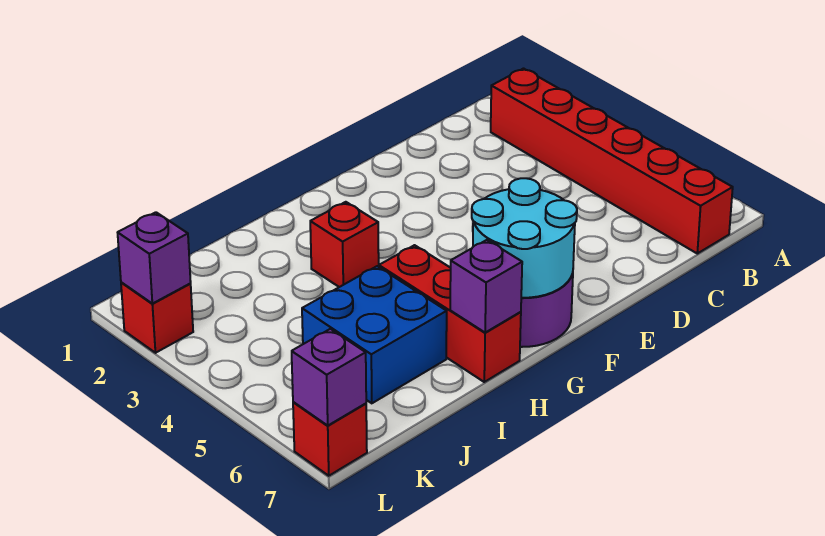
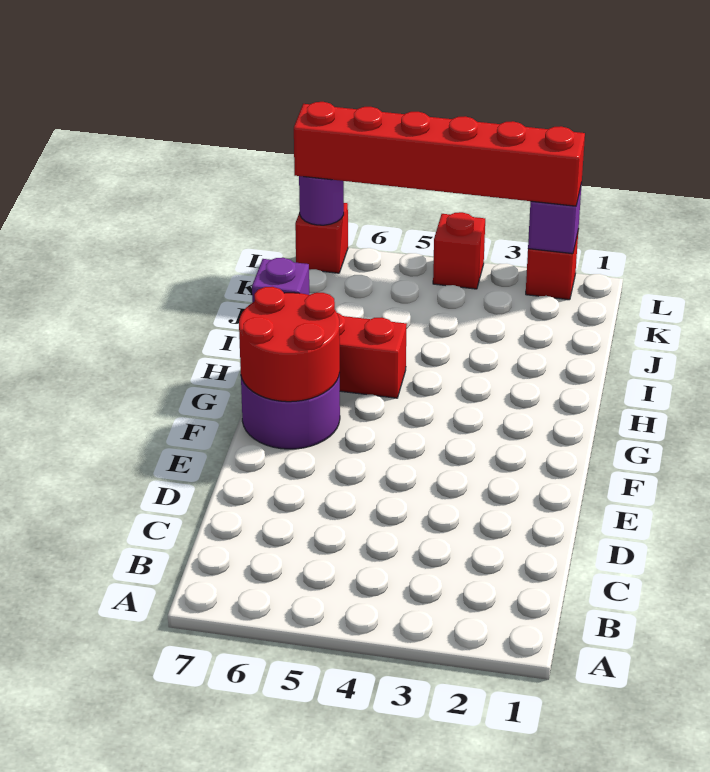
red 1x6 brick [491,69,733,254] -> red 1x6 brick moved to [294,102,585,206]
cyan 2x2 round brick [472,178,577,298] -> red 2x2 round brick [239,287,340,402]
red 1x1 brick [310,202,379,287] -> red 1x1 brick moved to [433,212,485,289]
blue 2x2 brick [302,266,447,403] -> none
purple 1x1 brick [292,329,366,425] -> purple 1x1 round brick [299,176,344,225]

